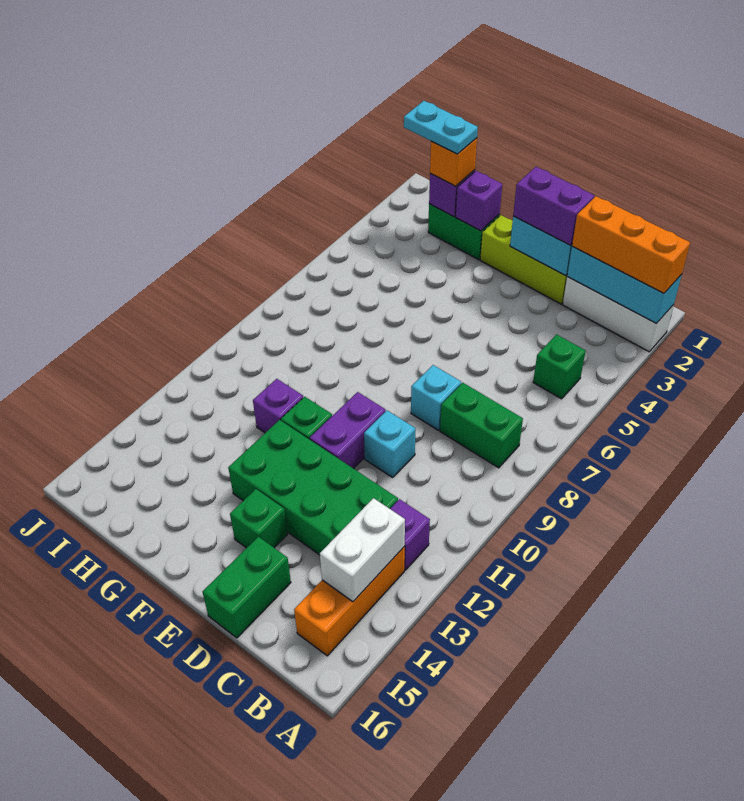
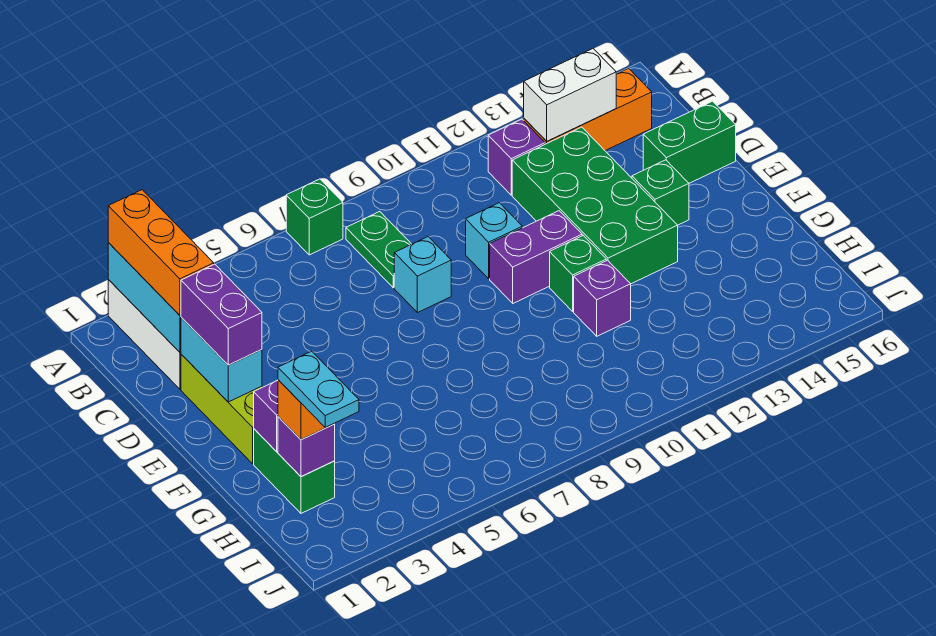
green 1x1 brick [533,334,586,399] -> green 1x1 brick moved to [286,179,343,255]
green 1x2 brick [440,383,523,468] -> green 1x2 plate [346,212,411,288]

